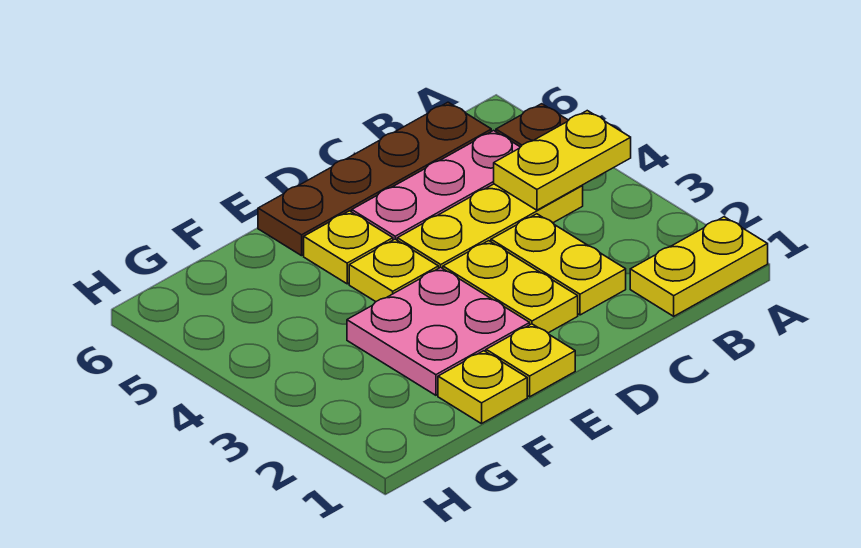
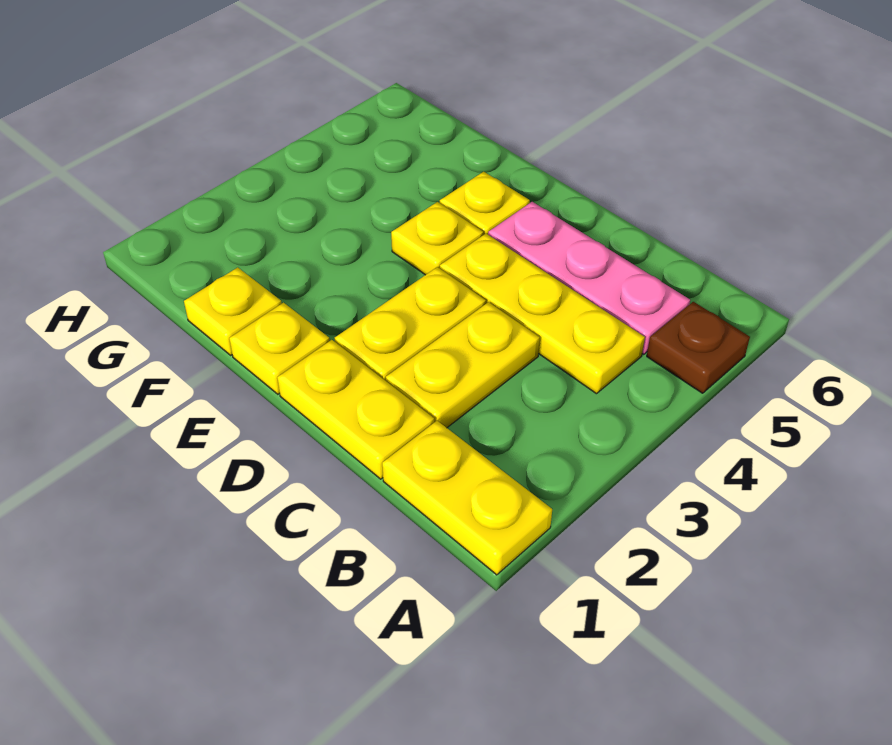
yellow 1x2 plate [494,111,631,210] -> yellow 1x2 plate moved to [277,340,434,479]
brown 1x4 plate [258,102,491,256] -> none
pink 2x2 plate [347,267,530,395] -> none

